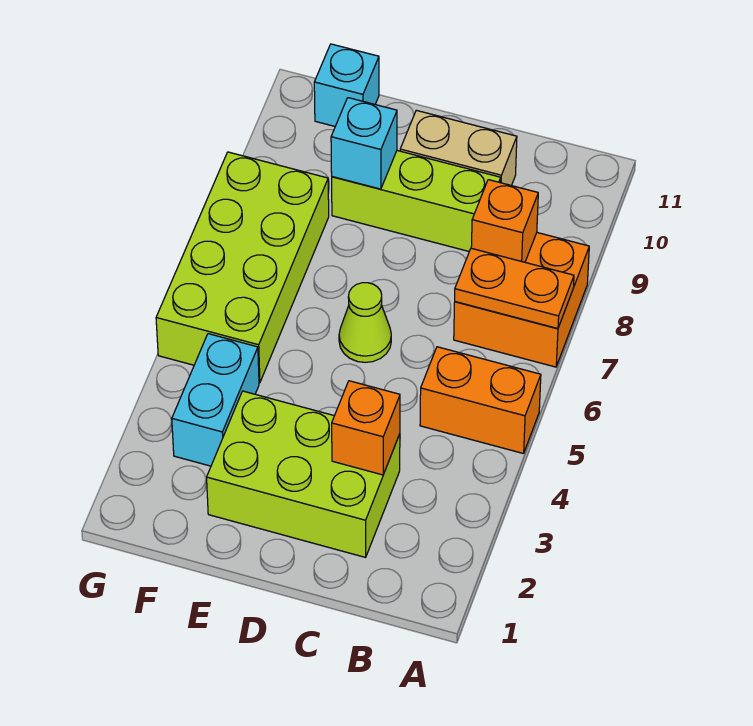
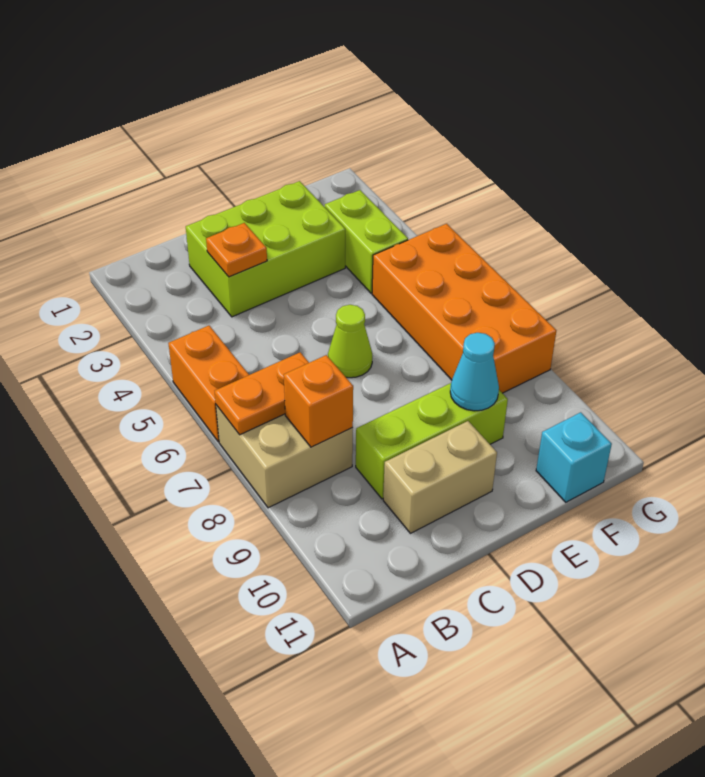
orange 1x2 brick [420,347,541,454] -> orange 1x2 brick turned to [168,326,249,442]
orange 2x2 brick [454,233,589,367] -> tan 2x2 brick [216,405,353,508]
orange 1x1 brick [332,381,400,475] -> orange 1x1 plate [206,223,267,277]
cyan 1x1 brick [331,98,397,189] -> cyan 1x1 cone [450,333,499,411]
cyan 1x2 brick [172,334,259,466] -> lime 1x2 brick [325,190,408,293]
lime 2x4 brick [156,152,329,383] -> orange 2x4 brick [372,224,556,393]

